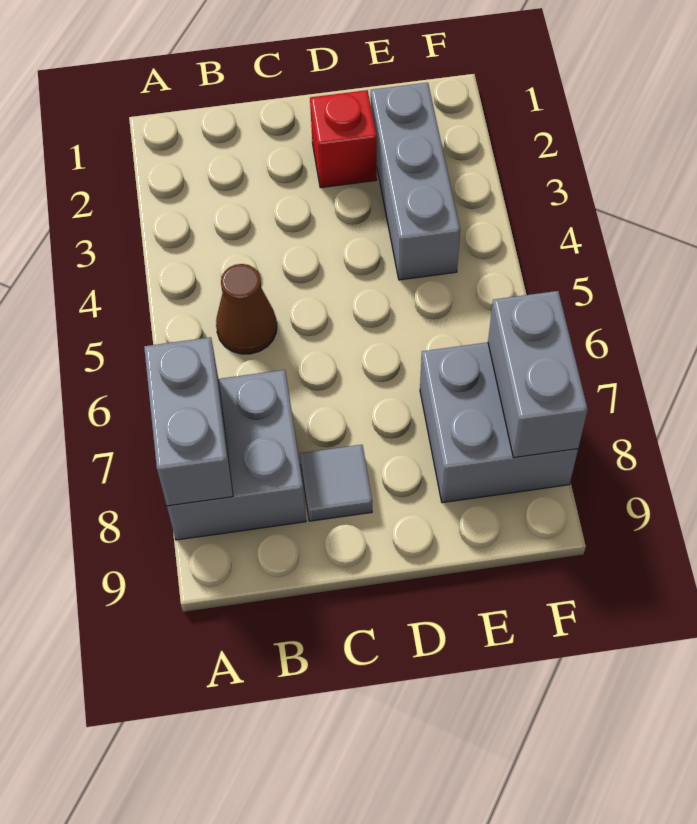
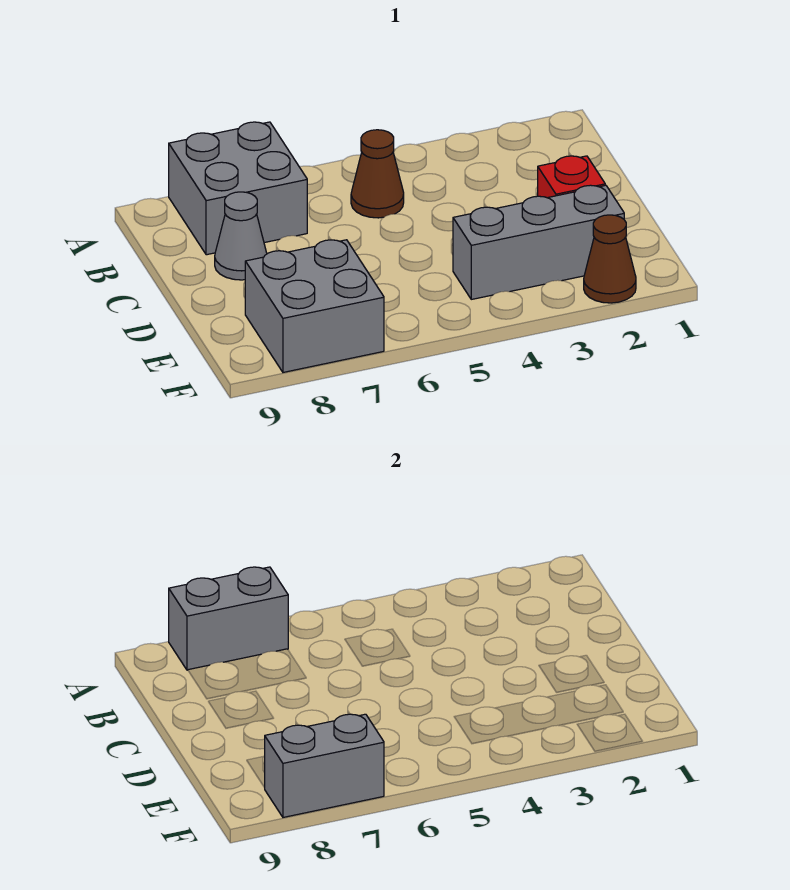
grey 1x1 tile [300,445,372,521] -> grey 1x1 cone [215,192,267,280]
none -> brown 1x1 cone [584,215,636,303]

